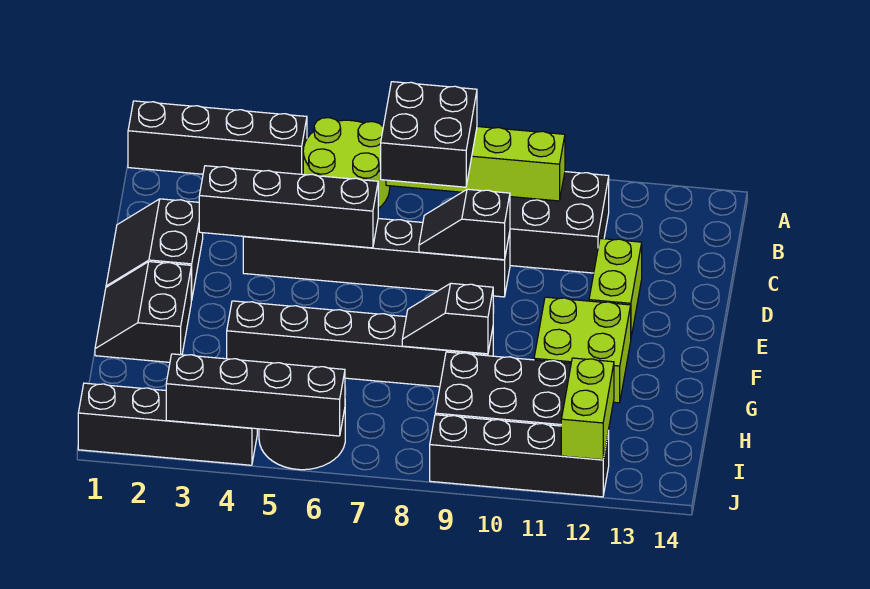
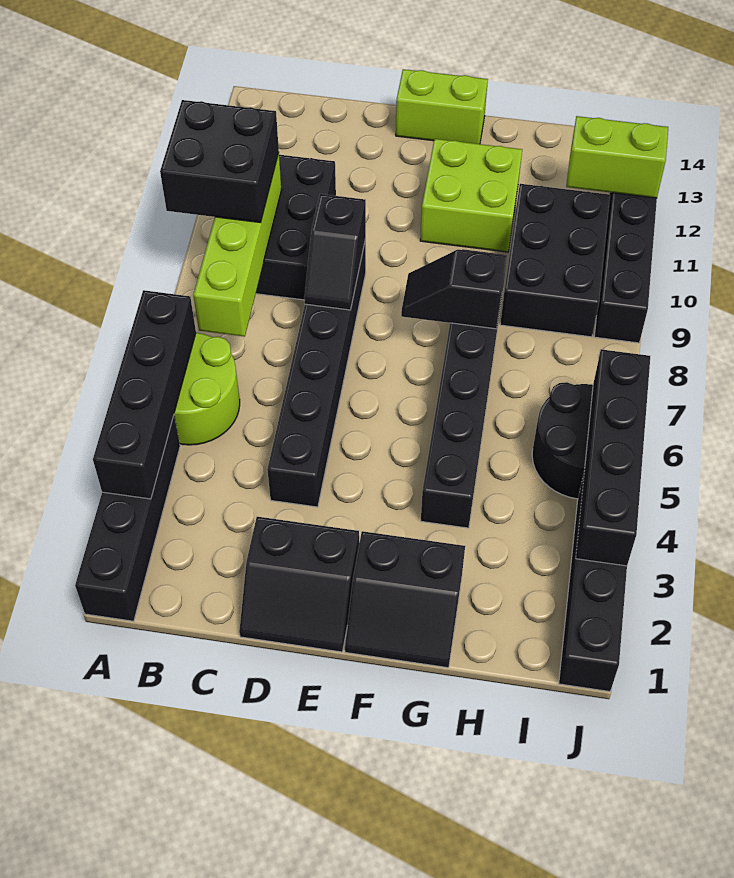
black 2x2 brick [381,82,477,187] -> black 2x2 brick moved to [160,100,279,223]
black 1x4 brick [199,166,378,248] -> black 1x4 brick moved to [93,290,196,499]
lime 1x2 brick [589,238,642,337] -> lime 1x2 brick moved to [396,69,488,144]
black 1x2 slope [402,283,493,354] -> black 1x2 slope turned to [401,250,506,329]

